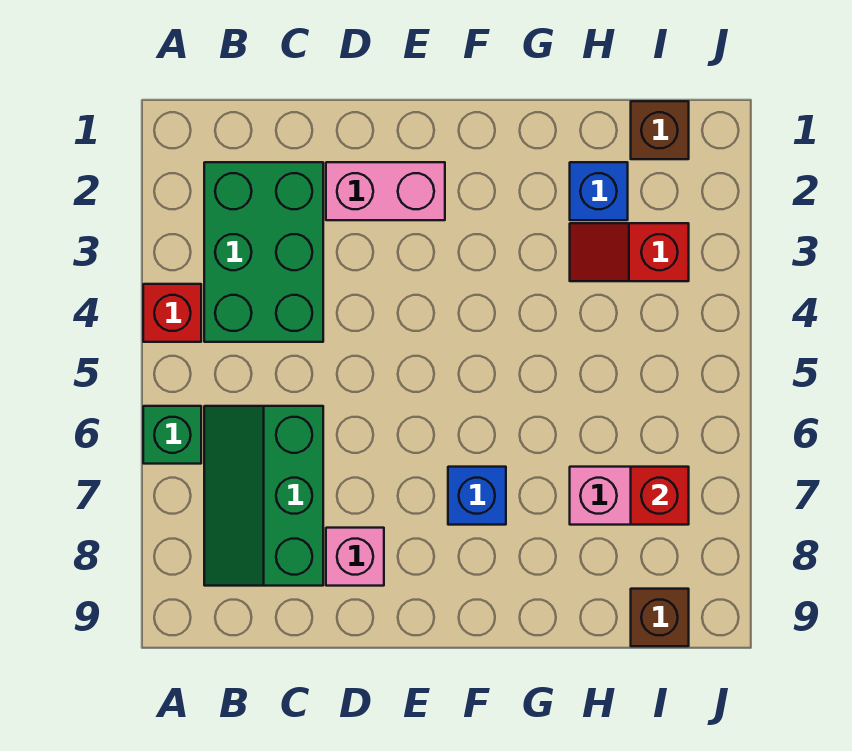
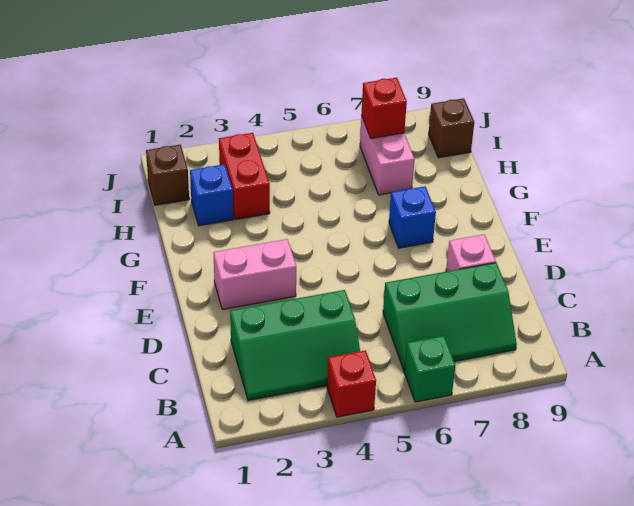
green 2x3 brick [204,162,323,342] -> green 2x3 slope [230,290,360,400]
pink 1x2 brick [326,162,445,220] -> pink 1x2 brick turned to [213,239,296,310]
red 1x2 slope [570,223,689,281] -> red 1x2 brick [219,133,270,220]

